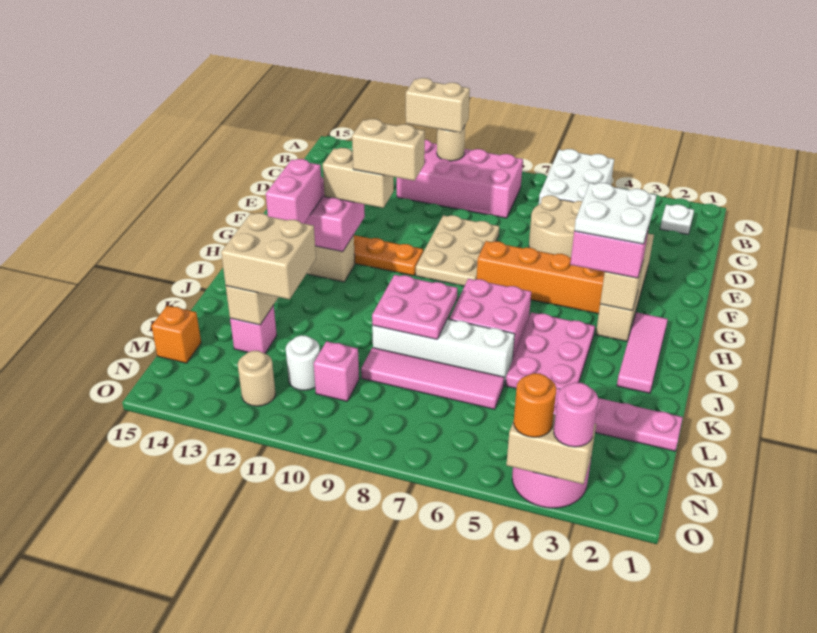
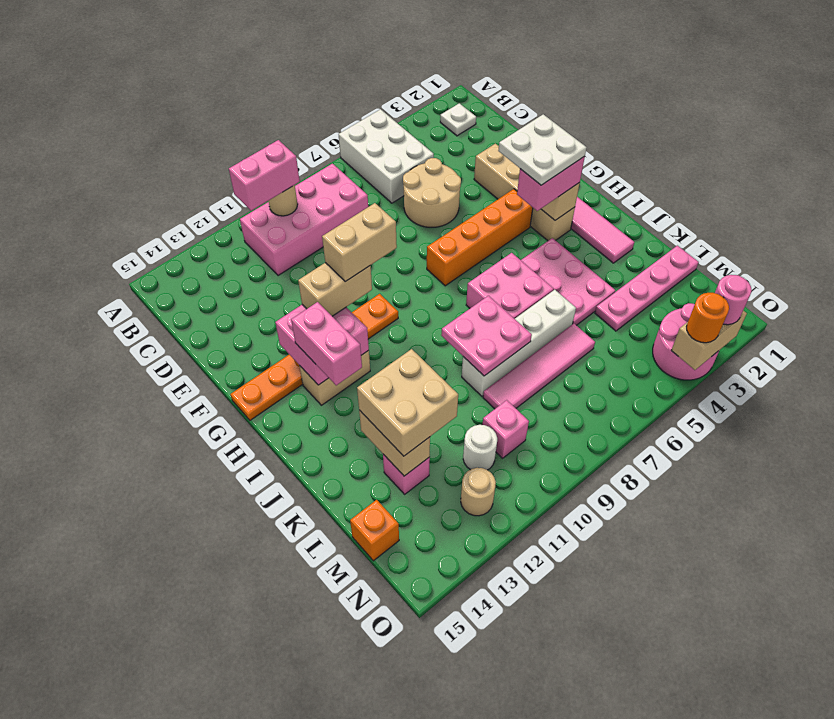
tan 1x2 brick [406,78,470,133] -> pink 1x2 brick [229,140,300,211]
tan 2x3 plate [416,215,499,286] -> none

